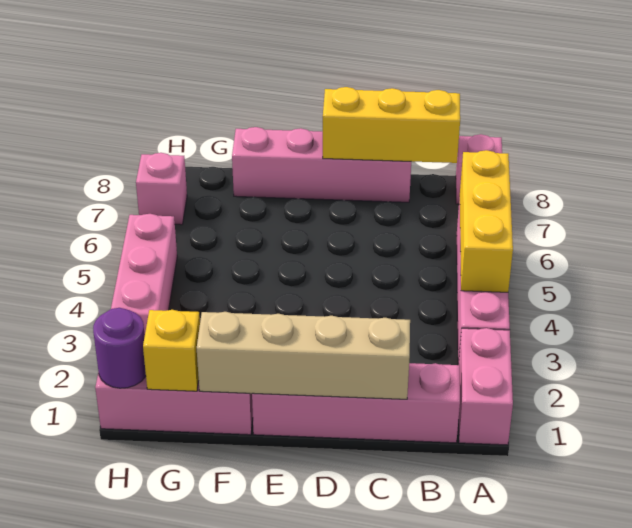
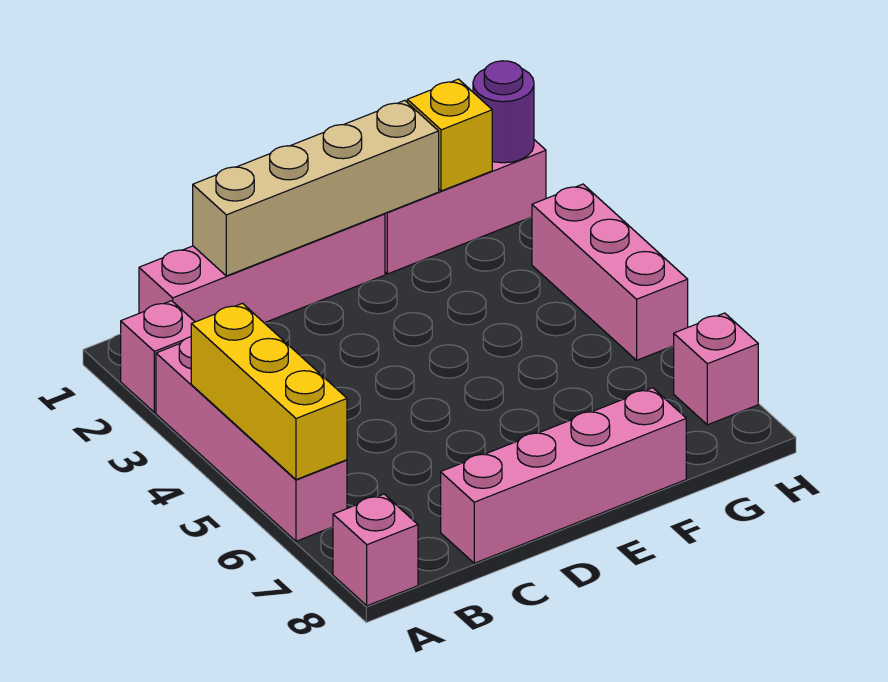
pink 1x2 brick [458,328,513,445] -> pink 1x1 brick [121,301,195,412]
yellow 1x3 brick [323,87,460,163] -> none

